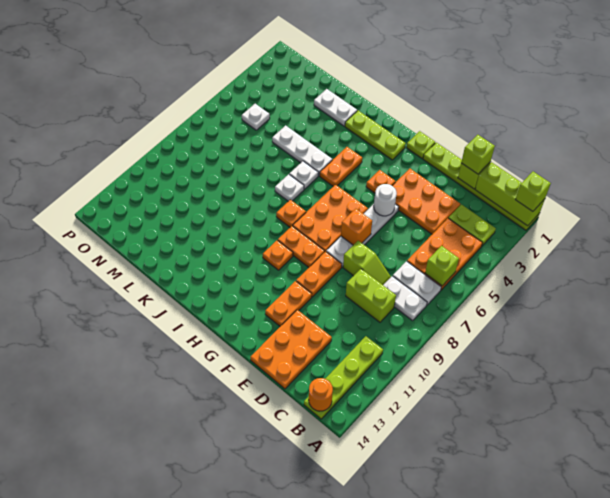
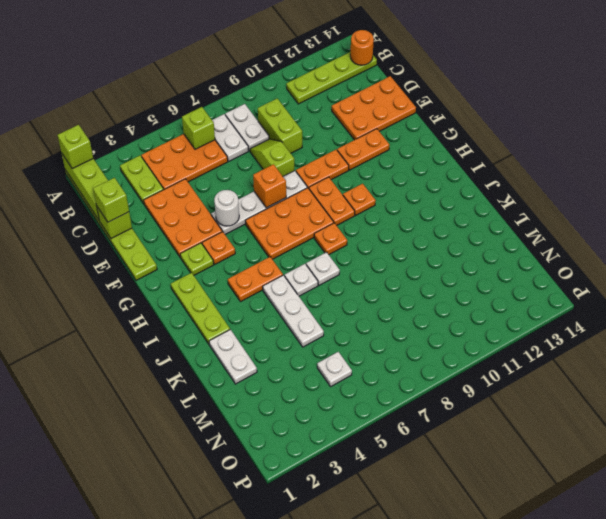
lime 1x1 plate [407,131,435,158] -> lime 1x1 plate moved to [180,243,214,275]

